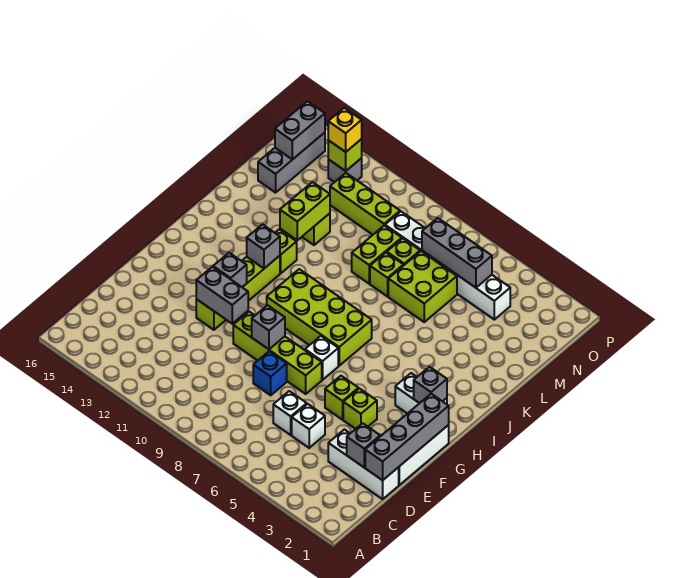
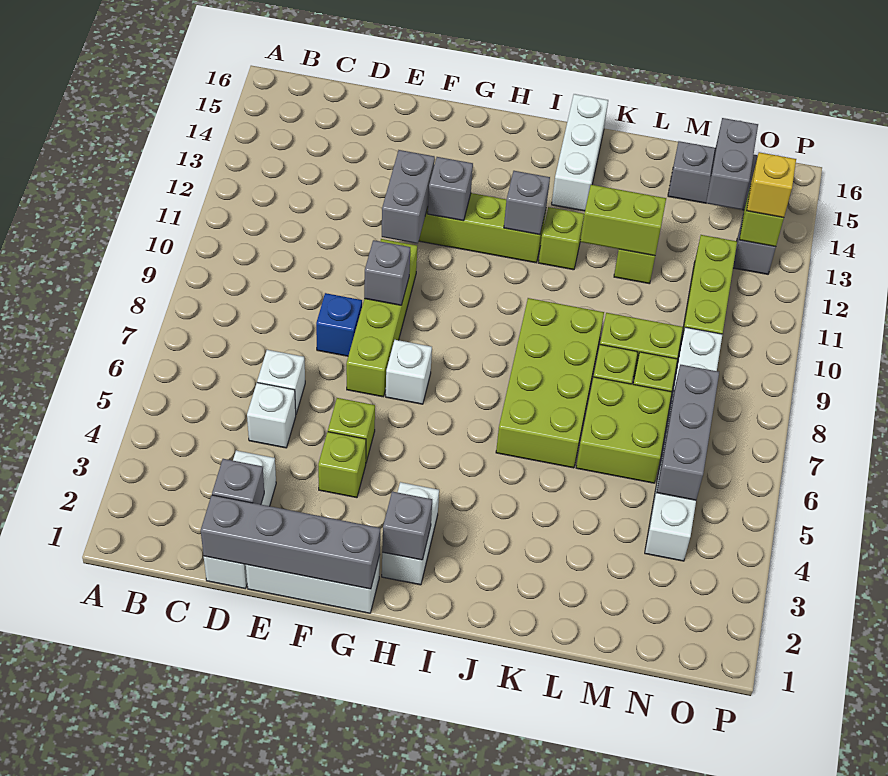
lime 2x4 brick [267,269,372,366] -> lime 2x4 brick moved to [496,298,604,468]
none -> white 1x3 brick [552,94,608,211]
grey 1x2 brick [275,101,325,160] -> grey 1x2 brick turned to [706,118,758,210]

